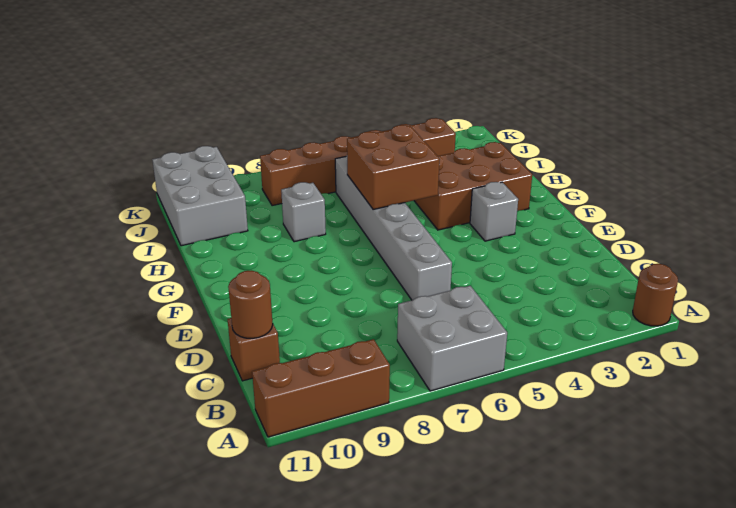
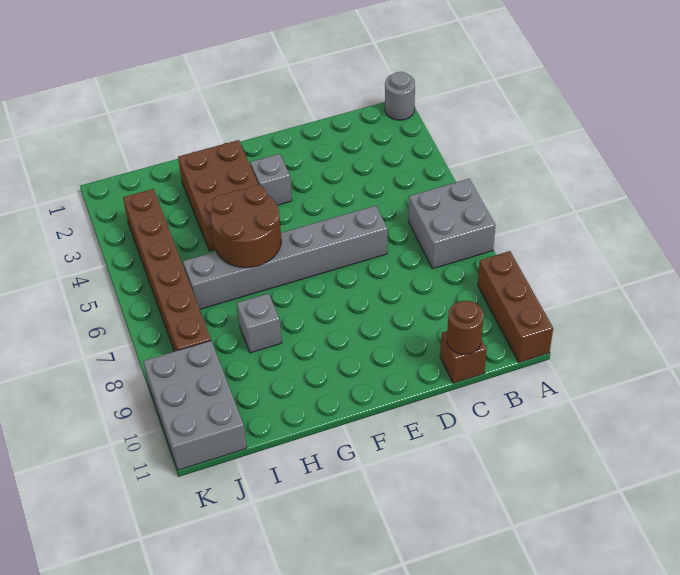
brown 1x1 round brick [633,264,678,326] -> grey 1x1 round brick [385,72,415,120]
brown 2x2 brick [347,125,439,209] -> brown 2x2 round brick [211,185,281,268]
grey 2x3 brick [152,146,248,246] -> grey 2x3 brick turned to [143,341,247,470]

